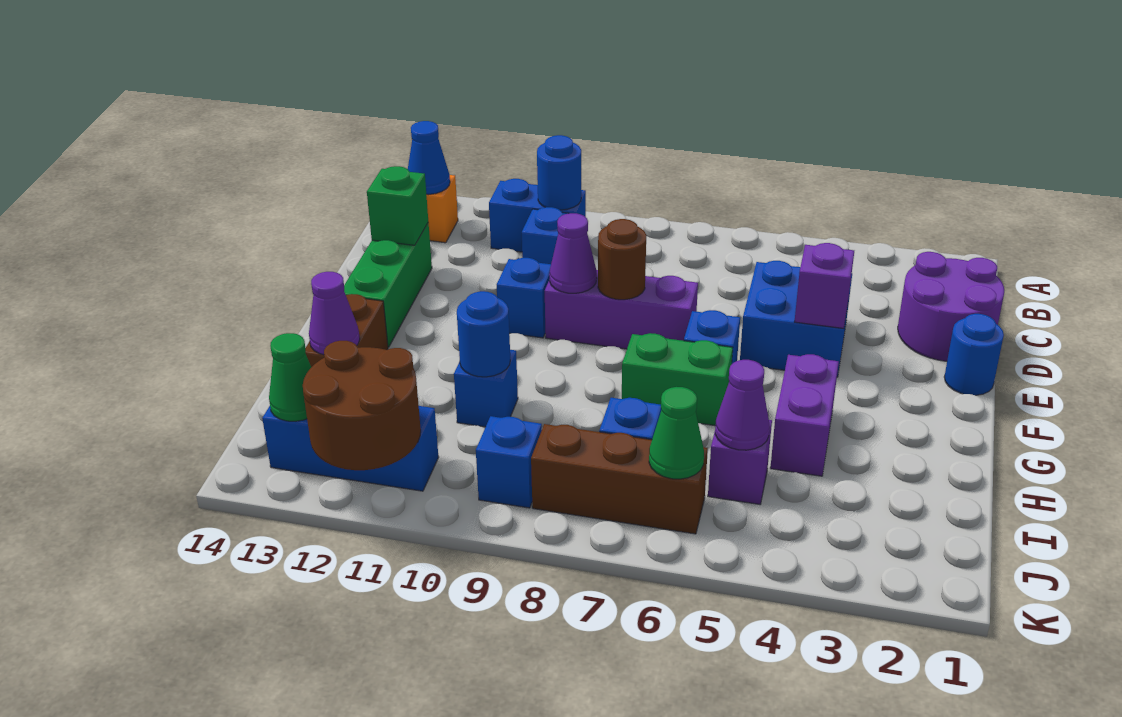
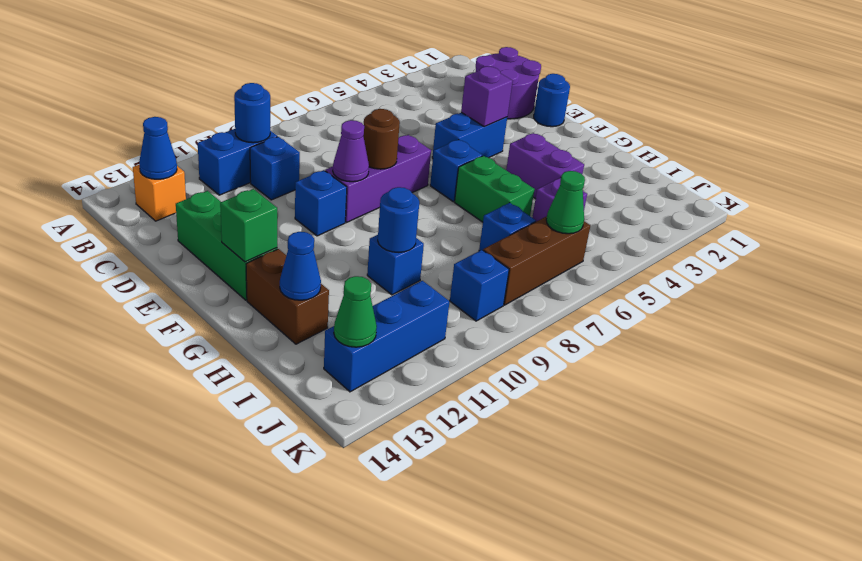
blue 2x2 brick [740,261,852,377] -> blue 1x2 brick [432,112,507,158]
green 1x1 brick [367,166,428,245] -> green 1x1 brick moved to [220,189,277,262]
green 1x2 brick [622,333,733,426] -> green 1x2 brick turned to [455,156,535,222]
purple 1x1 cone [309,272,360,355] -> blue 1x1 cone [280,232,321,300]
purple 1x1 cone [715,360,770,450] -> none
brown 2x2 round brick [303,341,421,470] -> none

